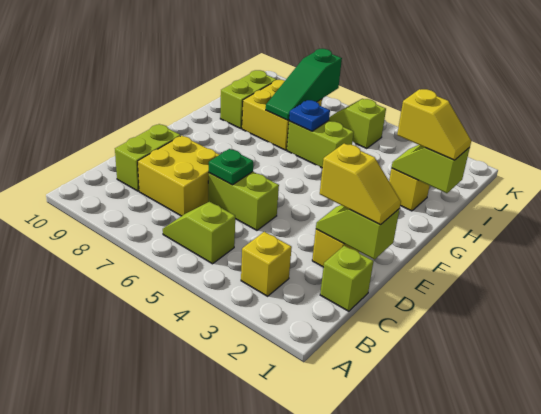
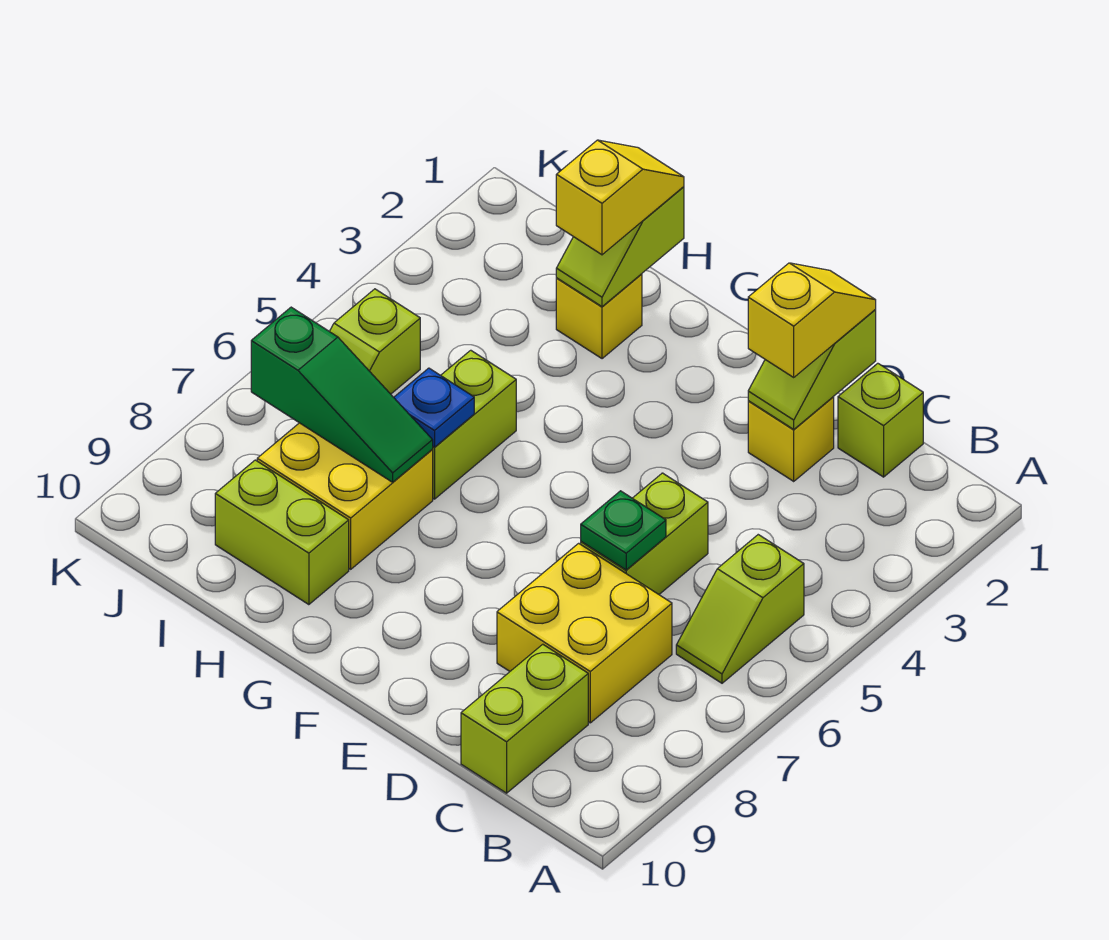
yellow 1x1 brick [241,232,292,296] -> none
lime 1x2 brick [115,124,181,191] -> lime 1x2 brick turned to [461,644,588,793]

